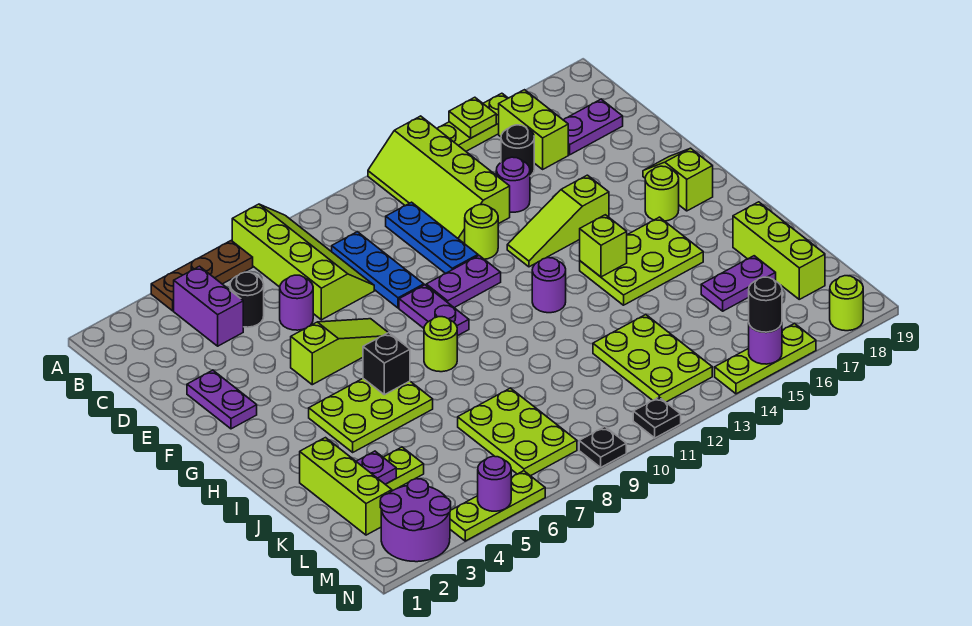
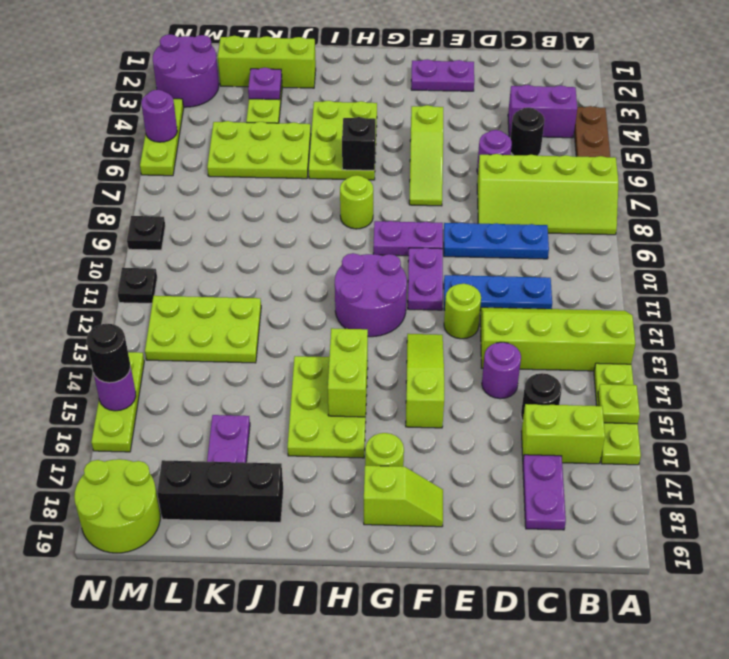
purple 1x1 round brick [532,258,566,313] -> purple 2x2 round brick [335,253,407,337]
lime 1x1 brick [580,215,627,277] -> lime 1x2 brick [328,328,368,417]
lime 1x3 brick [733,202,825,299] -> black 1x3 brick [157,460,283,522]
lime 2x3 plate [458,388,577,476] -> lime 2x3 plate moved to [207,121,311,179]
lime 1x1 round brick [830,276,863,331] -> lime 2x2 round brick [74,459,160,553]

